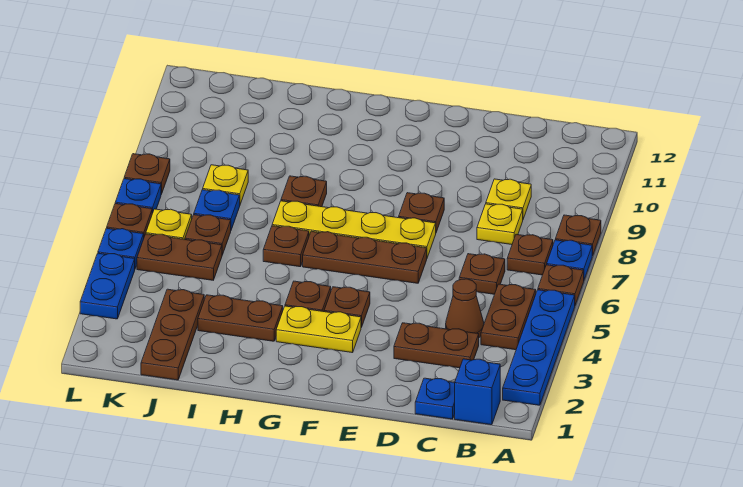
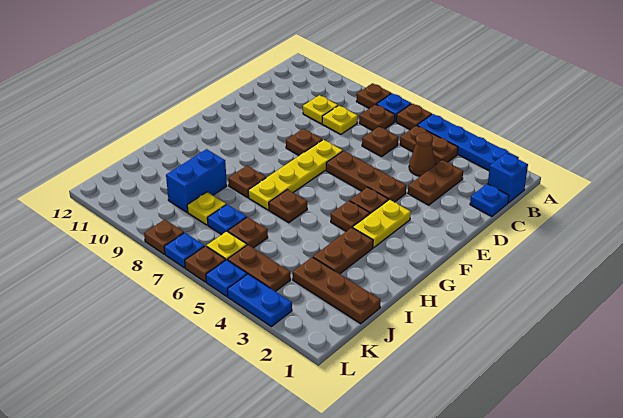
brown 1x3 plate [303,231,427,283] -> brown 1x3 plate turned to [326,151,406,202]
none -> blue 1x2 brick [166,149,227,212]
brown 1x2 plate [137,234,222,280] -> brown 1x2 plate turned to [228,245,291,292]

